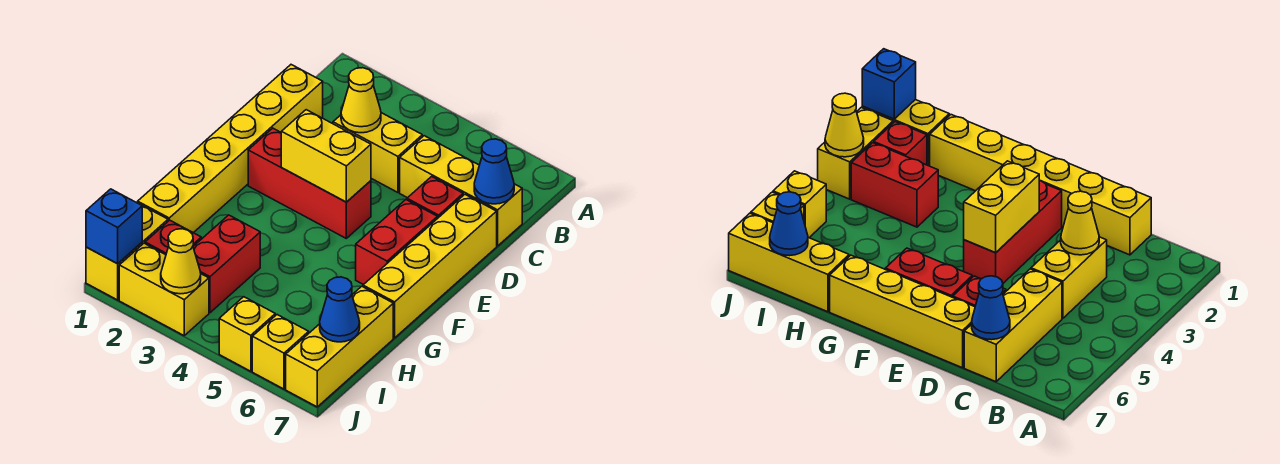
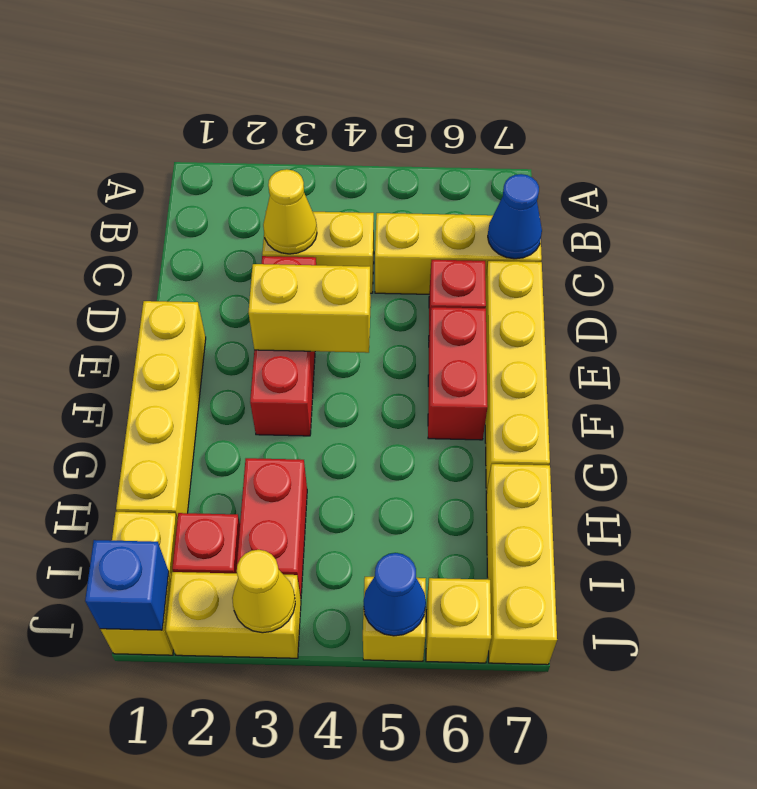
yellow 1x6 brick [138,65,323,233] -> yellow 1x4 brick [116,301,206,519]
red 1x3 brick [248,128,371,238] -> red 1x3 brick turned to [250,256,316,436]
blue 1x1 cone [320,277,360,342] -> blue 1x1 cone moved to [364,553,426,636]

